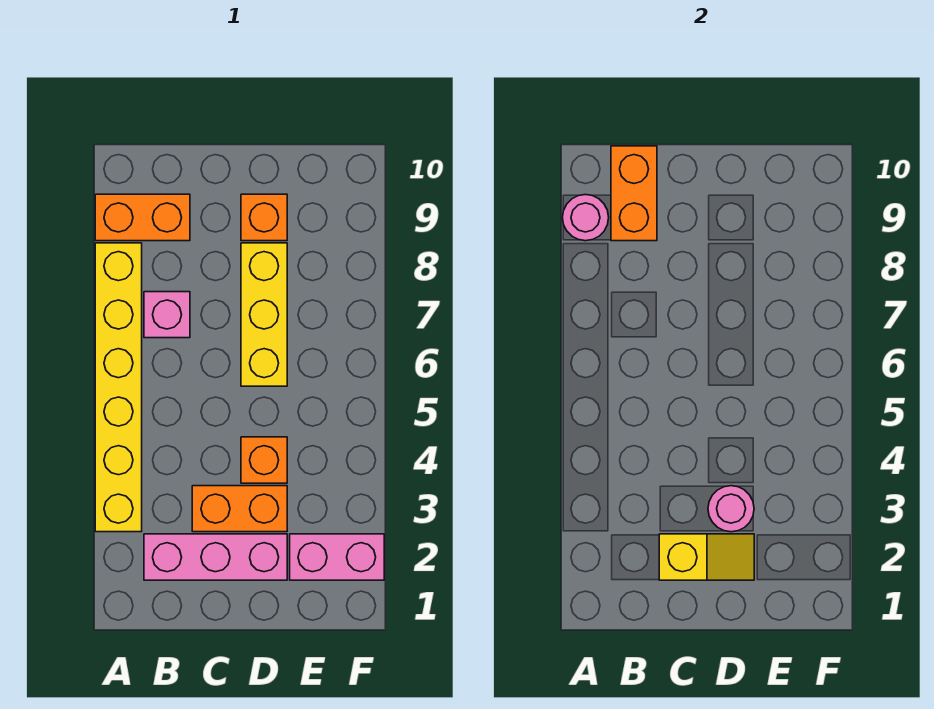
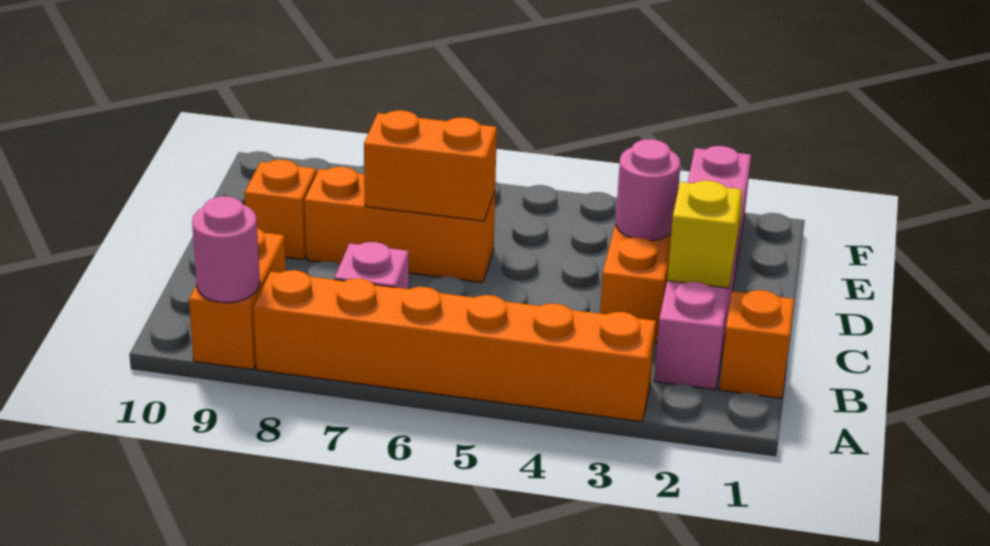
yellow 1x6 brick [95,243,142,532] -> orange 1x6 brick [253,270,656,422]
orange 1x2 brick [611,146,657,241] -> orange 1x2 brick moved to [364,110,497,221]
orange 1x1 brick [241,437,287,483] -> orange 1x1 brick moved to [719,290,794,398]
yellow 1x3 brick [241,243,287,386] -> orange 1x3 brick [304,167,495,282]

